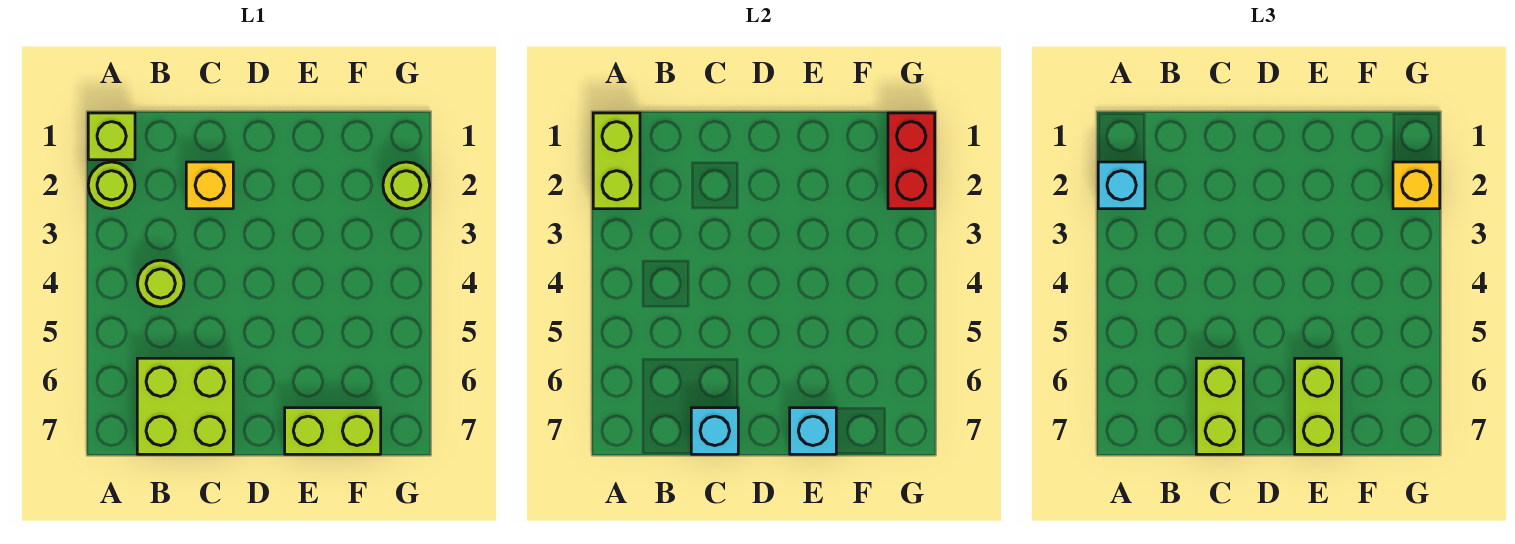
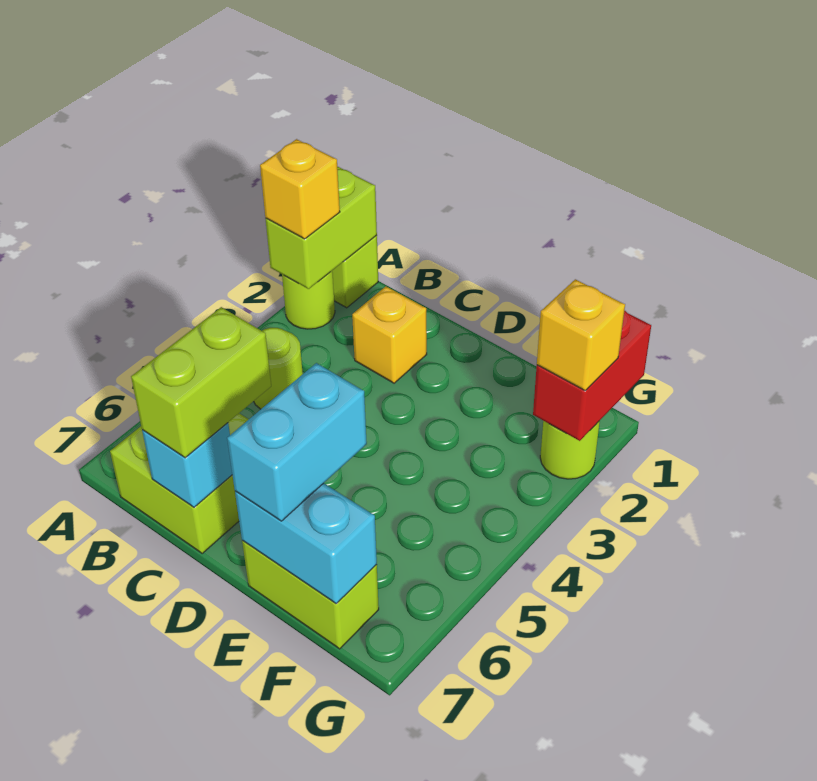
cyan 1x1 brick [1098,162,1145,209] -> yellow 1x1 brick [260,139,340,239]
lime 1x2 brick [1295,358,1341,454] -> cyan 1x2 brick [227,363,367,521]
cyan 1x1 brick [790,408,836,454] -> cyan 1x2 brick [235,483,377,603]

